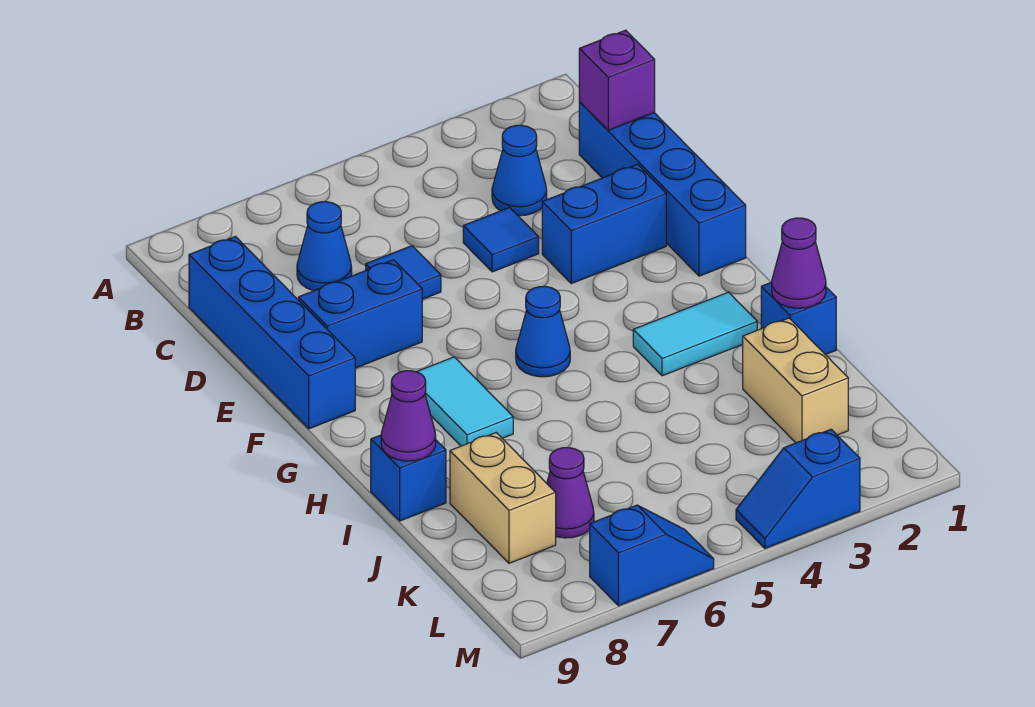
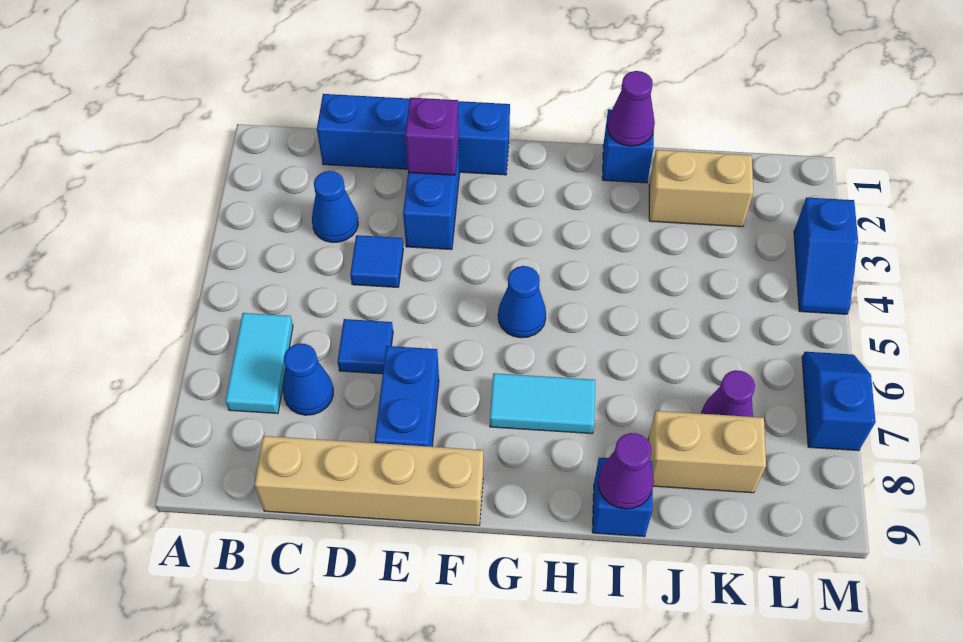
purple 1x1 brick [579,30,655,130] -> purple 1x1 brick moved to [405,98,459,175]
blue 1x4 brick [189,236,355,429] -> tan 1x4 brick [254,436,483,525]
cyan 1x2 tile [633,292,757,376] -> cyan 1x2 tile moved to [225,313,293,414]

